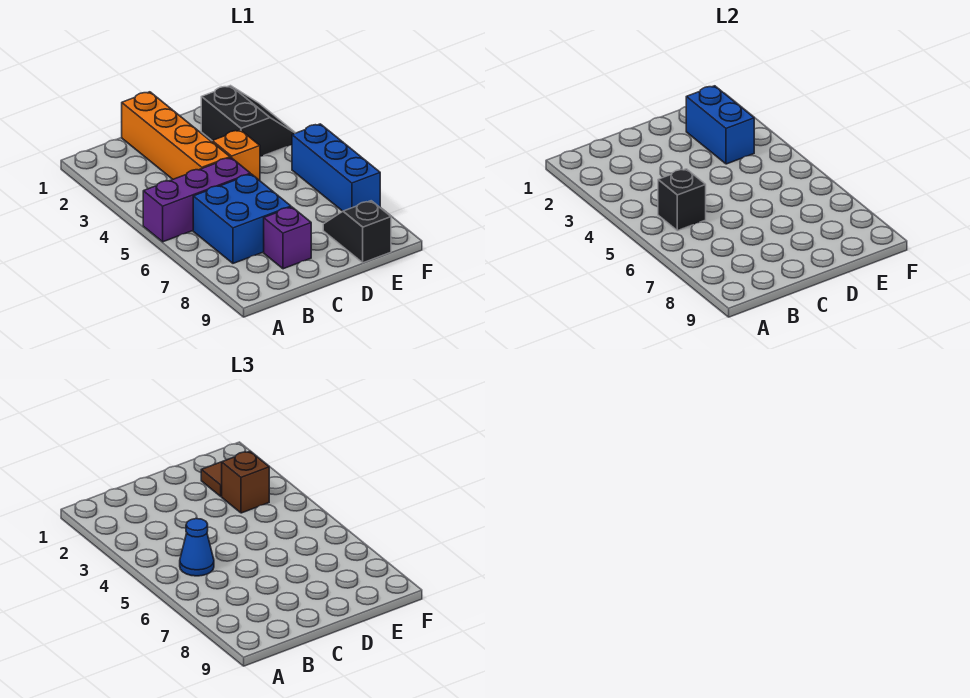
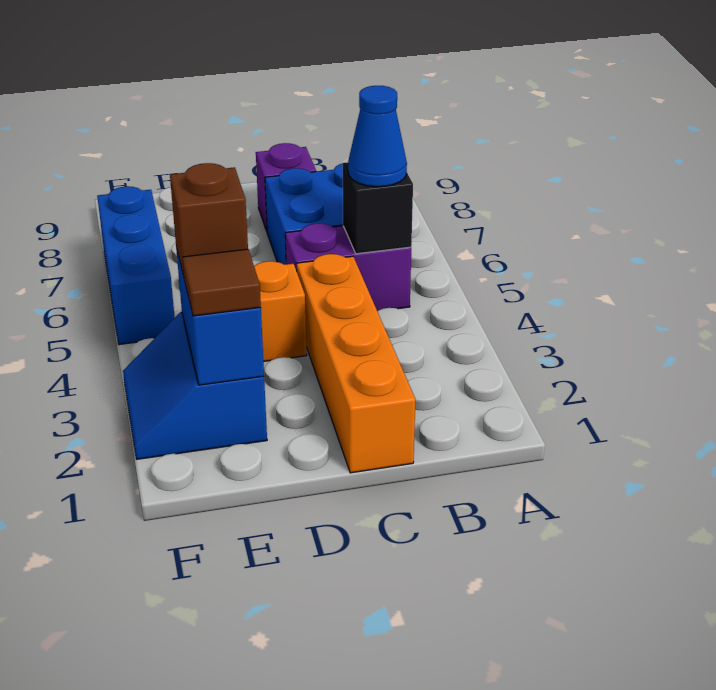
purple 1x3 brick [143,158,250,242] -> purple 1x2 brick [285,223,411,311]
black 2x2 slope [201,86,295,156] -> blue 2x2 slope [123,312,267,459]
black 1x2 slope [323,201,391,263] -> none

